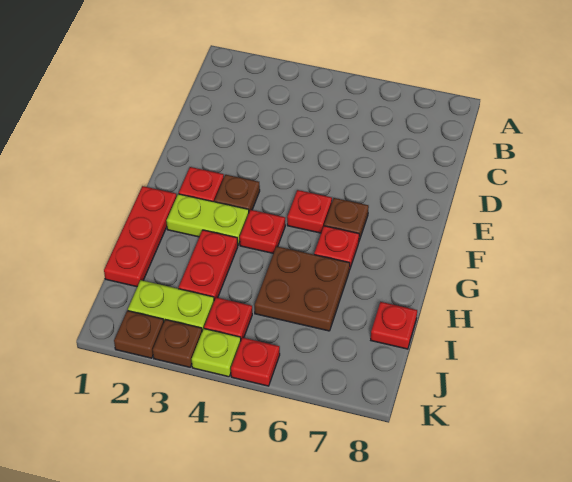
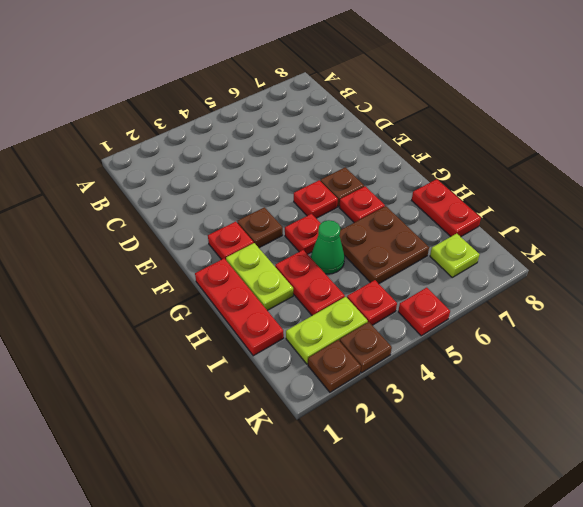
lime 1x2 plate [166,194,249,245] -> lime 1x2 plate turned to [226,243,293,311]
none -> green 1x1 cone [311,220,345,274]
red 1x1 plate [371,302,417,349] -> red 1x2 plate [412,179,481,237]
lime 1x1 plate [192,329,241,377] -> lime 1x1 plate moved to [430,233,480,277]

